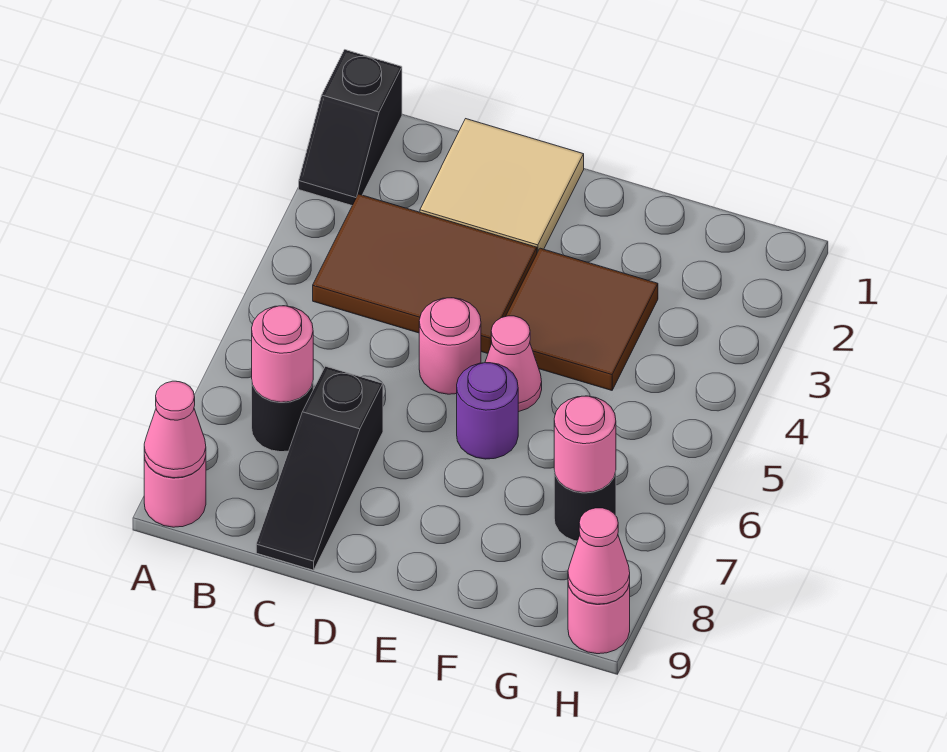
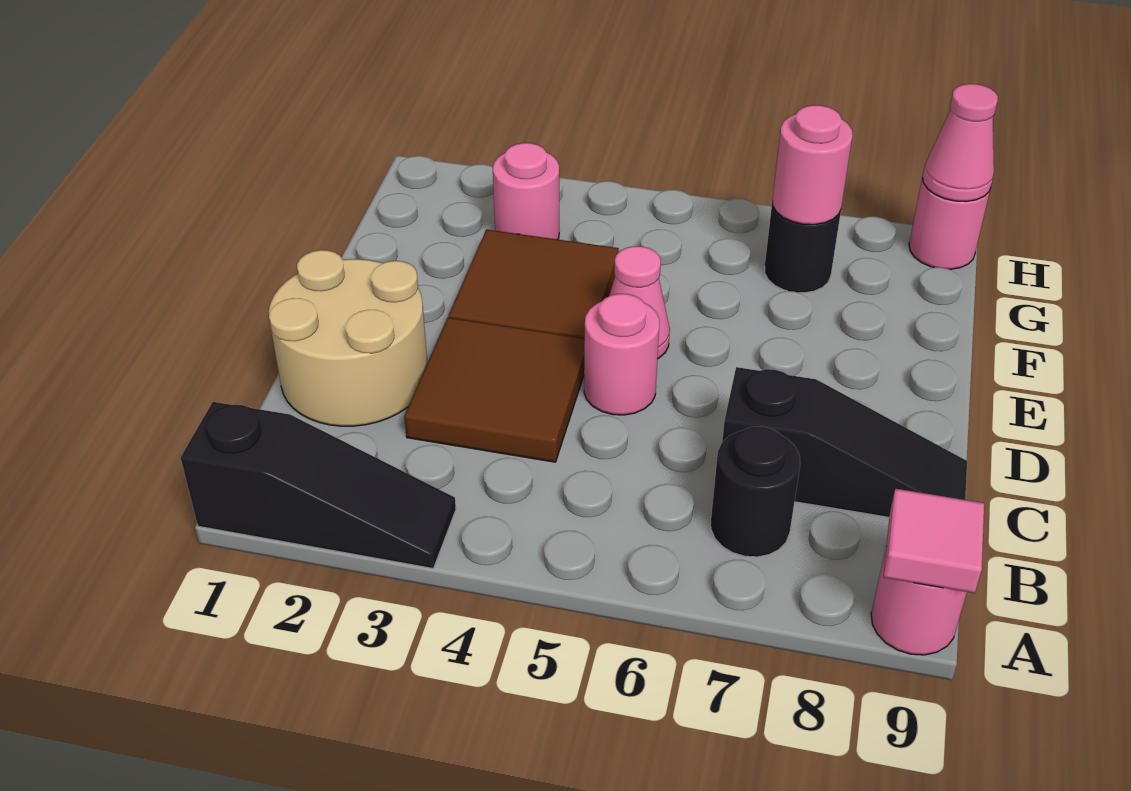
black 1x2 slope [299,50,402,205] -> black 1x3 slope [181,402,456,568]
pink 1x1 cone [144,381,206,478] -> pink 1x1 tile [884,489,984,593]
brown 2x3 tile [313,194,537,353] -> brown 2x2 tile [404,317,585,462]
pink 1x1 round brick [252,306,313,402] -> pink 1x1 round brick moved to [493,143,559,239]
tan 2x2 tile [420,119,584,253] -> tan 2x2 round brick [269,250,428,426]
purple 1x1 round brick [457,363,518,459] -> none

